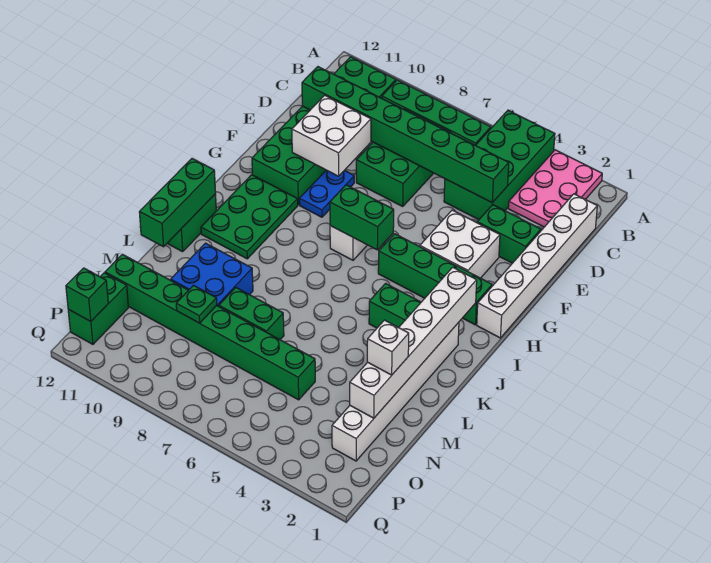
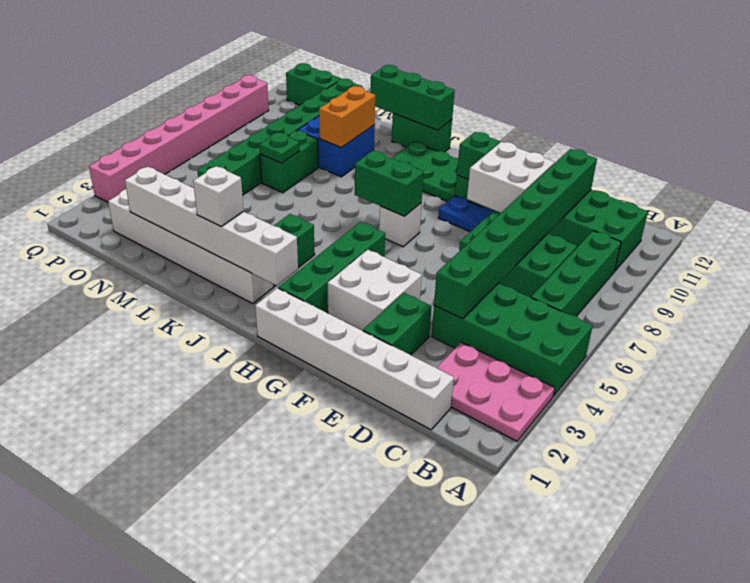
green 1x2 brick [330,185,394,250] -> green 1x2 brick turned to [355,151,423,216]
none -> orange 1x2 brick [319,86,375,148]
white 1x1 brick [367,320,409,375] -> white 1x1 brick moved to [193,166,244,226]
green 1x1 plate [176,285,217,323] -> green 1x1 plate moved to [259,132,300,163]
green 1x1 brick [66,268,108,322] -> green 1x1 brick moved to [457,132,500,179]
none -> pink 1x8 brick [89,75,269,202]

